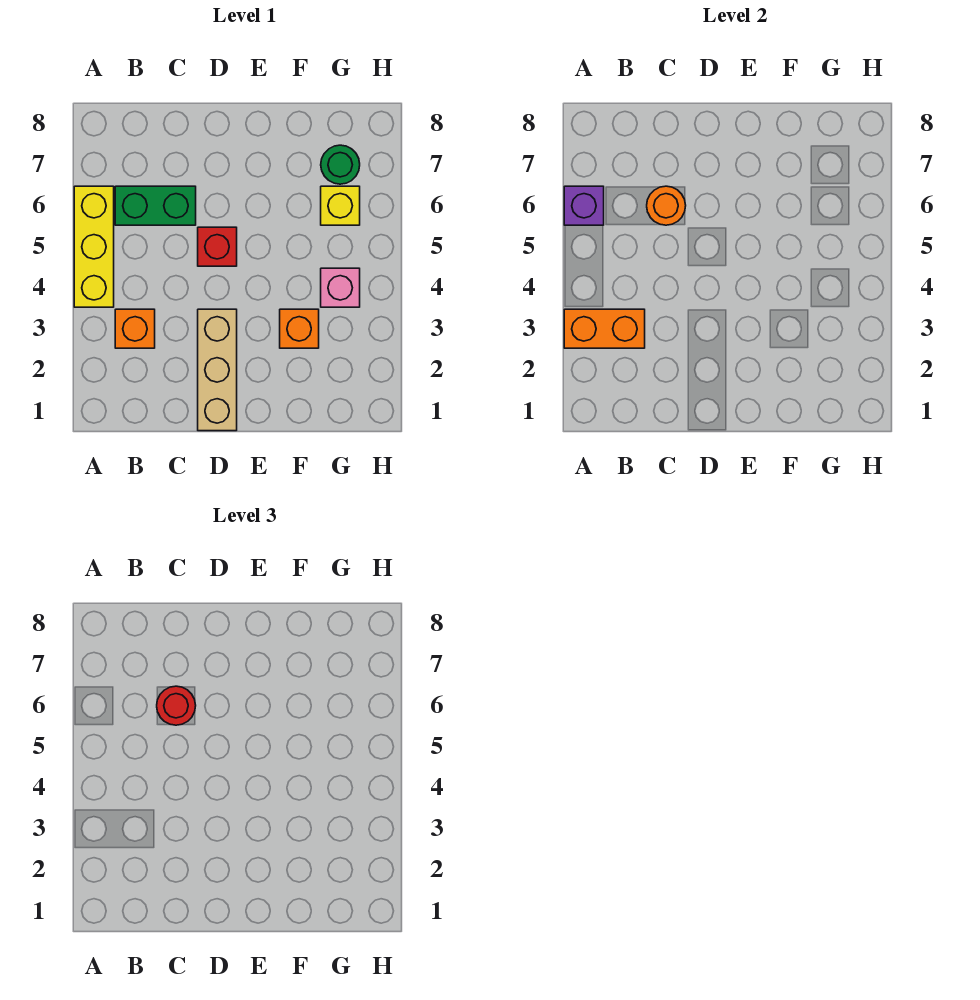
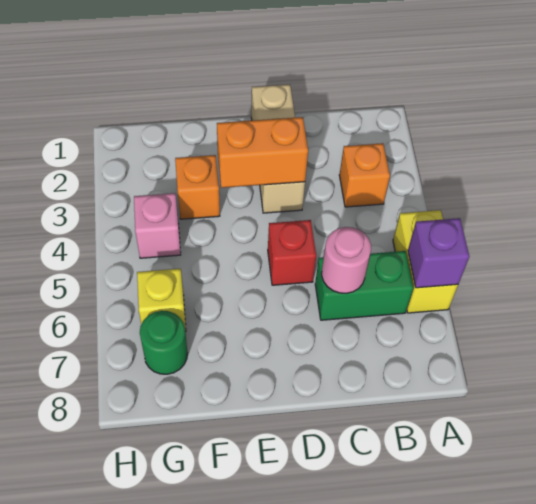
orange 1x2 brick [564,309,645,348] -> orange 1x2 brick moved to [217,117,308,188]
yellow 1x3 brick [74,186,114,307] -> yellow 1x2 brick [393,210,458,313]
orange 1x1 round brick [647,186,686,225] -> pink 1x1 round brick [322,227,371,293]
red 1x1 round brick [157,686,196,725] -> none

